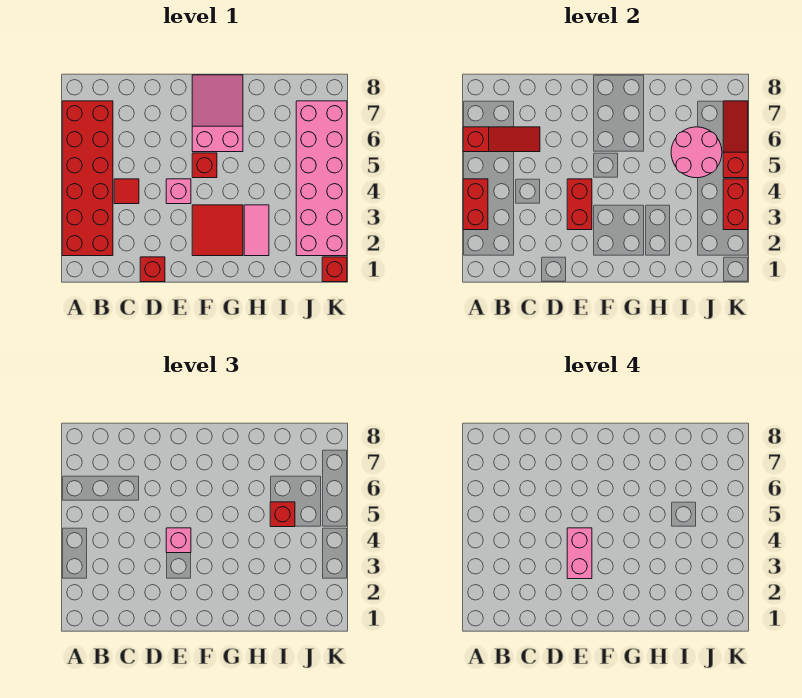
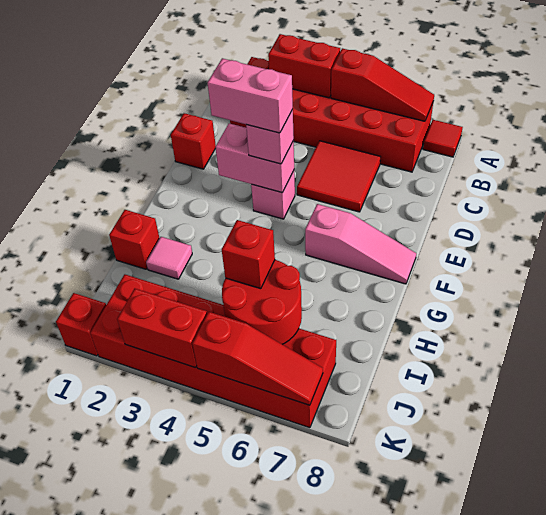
red 1x3 slope [463,127,540,152] -> red 1x3 slope turned to [331,48,434,121]
red 1x1 tile [114,179,139,204] -> red 1x1 tile moved to [423,120,463,157]
red 1x2 brick [567,179,592,230] -> pink 1x2 brick [215,123,294,193]
red 2x2 tile [192,205,243,256] -> red 2x2 tile moved to [297,141,380,212]
red 1x1 brick [192,153,217,178] -> red 1x1 brick moved to [109,210,159,269]
pink 2x3 slope [192,75,243,152] -> pink 1x3 slope [305,204,416,284]
pink 1x2 tile [244,205,269,256] -> pink 1x1 tile [146,237,192,279]
pink 2x2 round brick [671,127,722,178] -> red 2x2 round brick [222,260,302,344]
pink 2x6 brick [296,101,347,256] -> red 2x6 brick [90,274,336,428]

